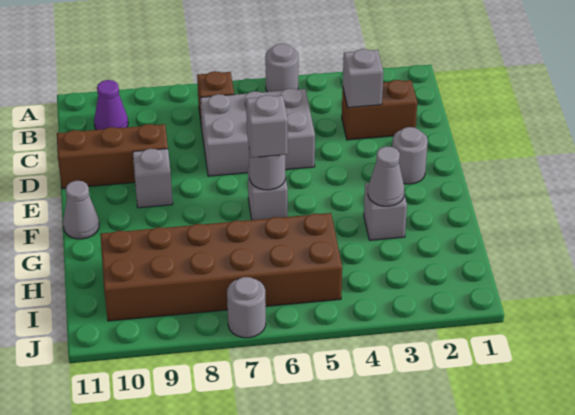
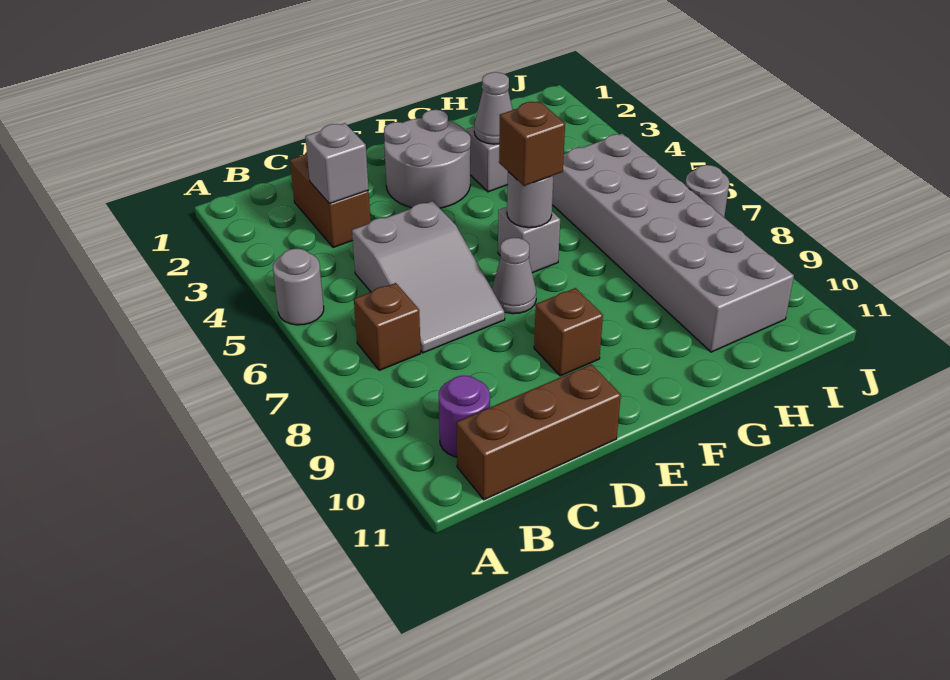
purple 1x1 cone [94,80,128,130] -> purple 1x1 round brick [439,376,490,457]
grey 2x3 brick [200,88,315,176] -> grey 2x3 slope [352,201,505,353]
brown 1x3 brick [57,124,168,189] -> brown 1x3 brick turned to [456,364,621,500]
grey 1x1 round brick [392,127,428,184] -> grey 2x2 round brick [384,110,471,208]
grey 1x1 brick [133,149,173,208] -> brown 1x1 brick [534,288,603,376]
grey 1x1 brick [246,95,288,158] -> brown 1x1 brick [499,101,565,186]
grey 1x1 cone [63,181,99,239] -> grey 1x1 cone moved to [492,238,536,314]
brown 2x6 brick [101,213,342,321] -> grey 2x6 brick [552,134,794,352]

